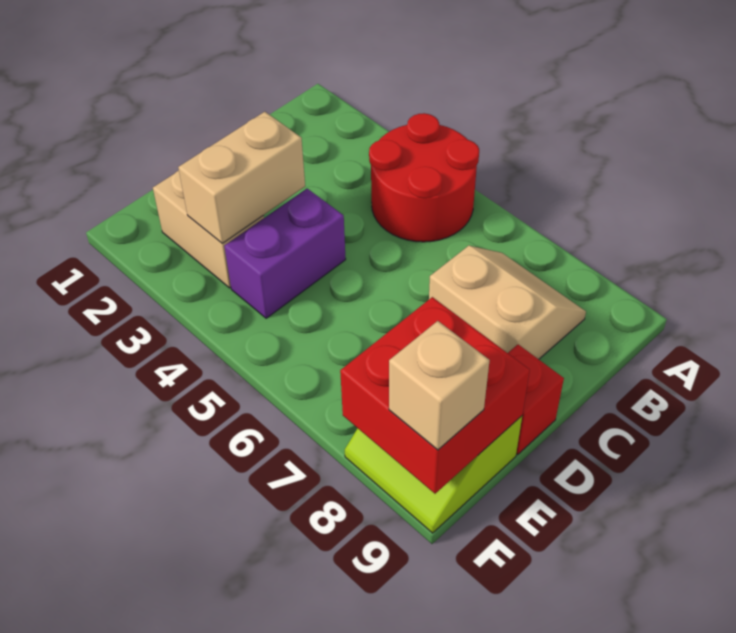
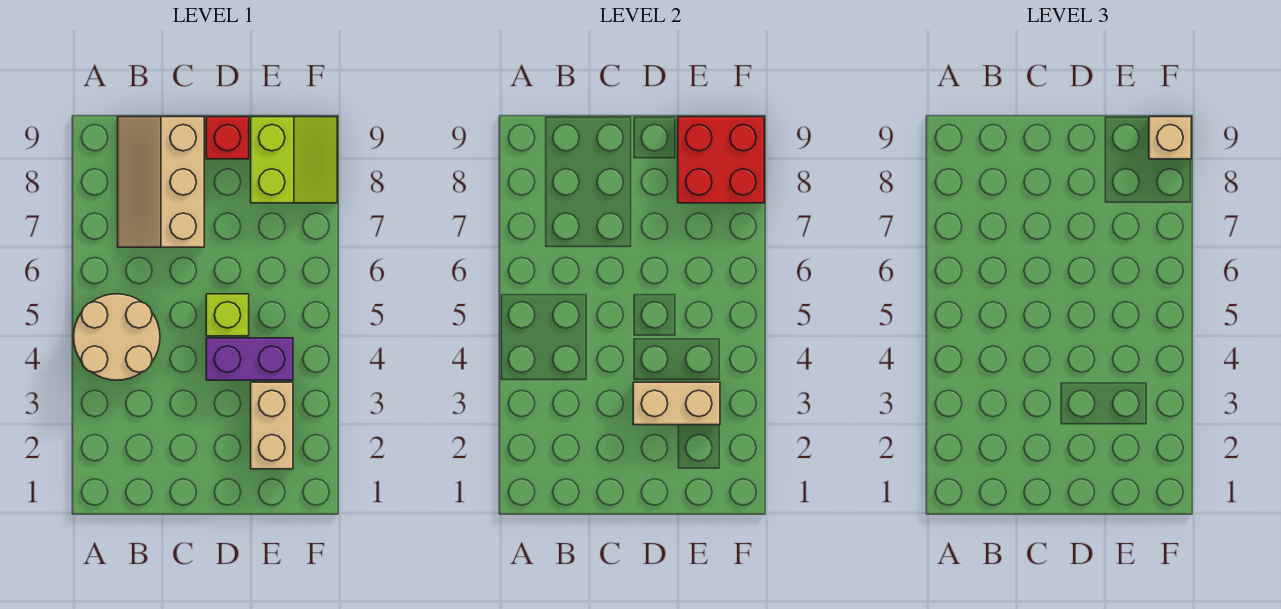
red 2x2 round brick [369,113,479,242] -> tan 2x2 round brick [74,294,160,380]
tan 2x2 slope [429,246,586,359] -> tan 2x3 slope [118,117,204,247]
none -> lime 1x1 brick [206,294,249,336]

